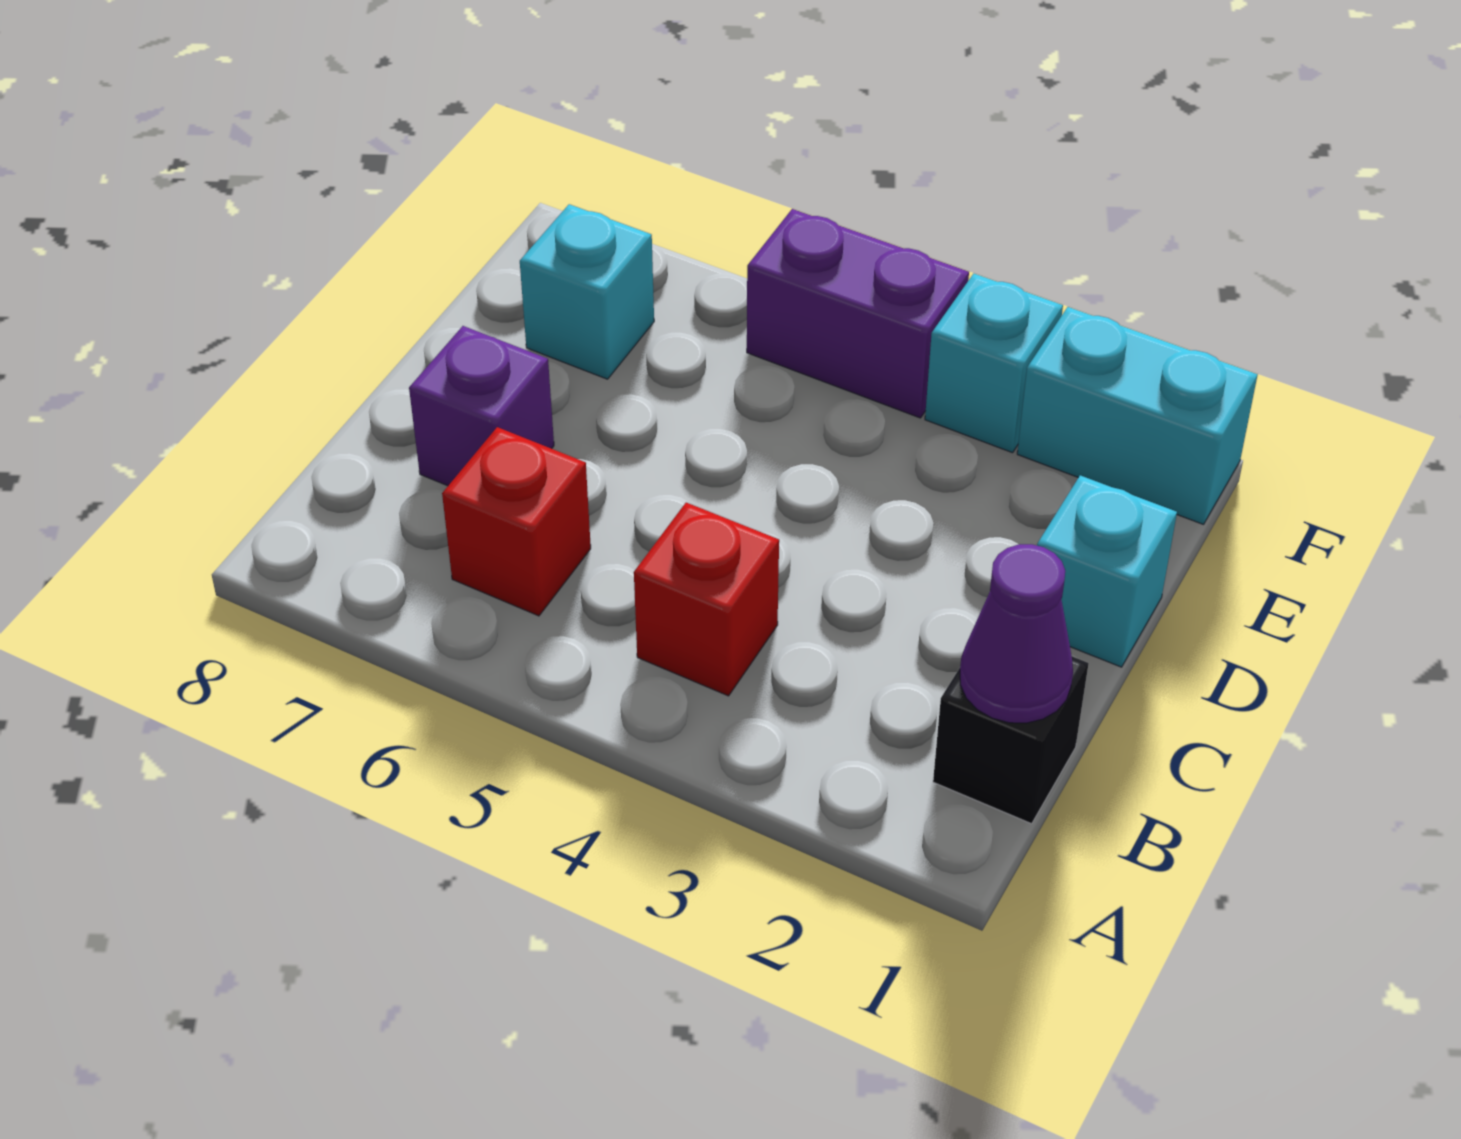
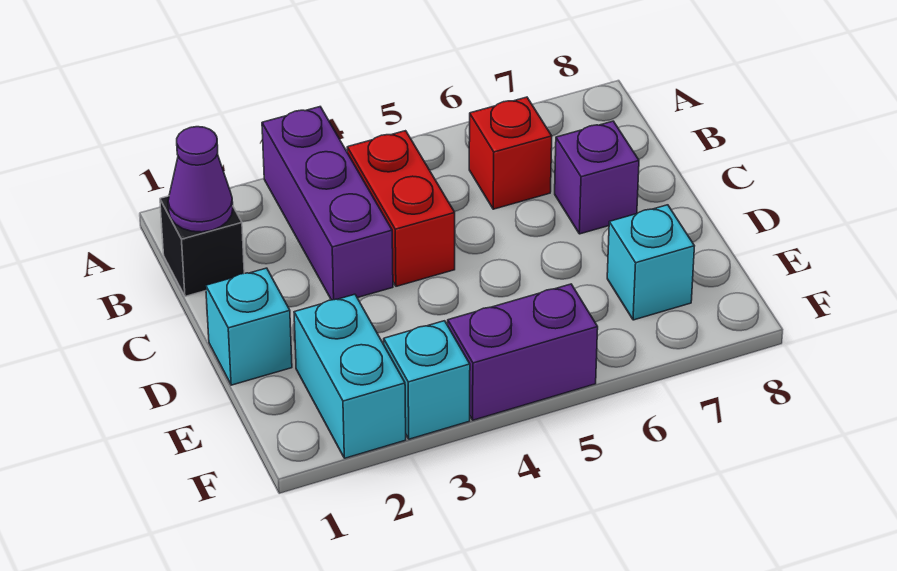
none -> purple 1x3 brick [262,107,393,300]
red 1x1 brick [634,503,779,696] -> red 1x2 brick [347,131,455,286]
cyan 1x2 brick [1017,307,1258,524] -> cyan 1x2 brick turned to [294,294,406,458]

